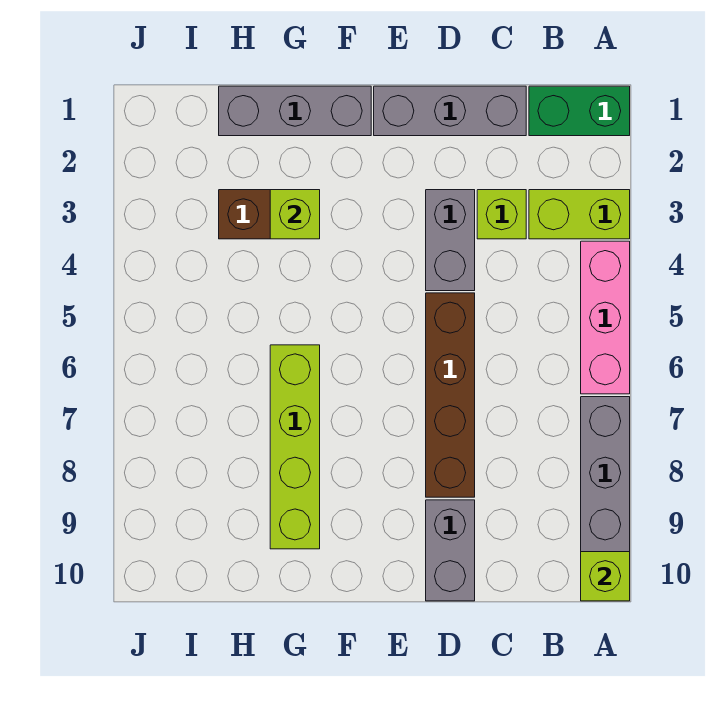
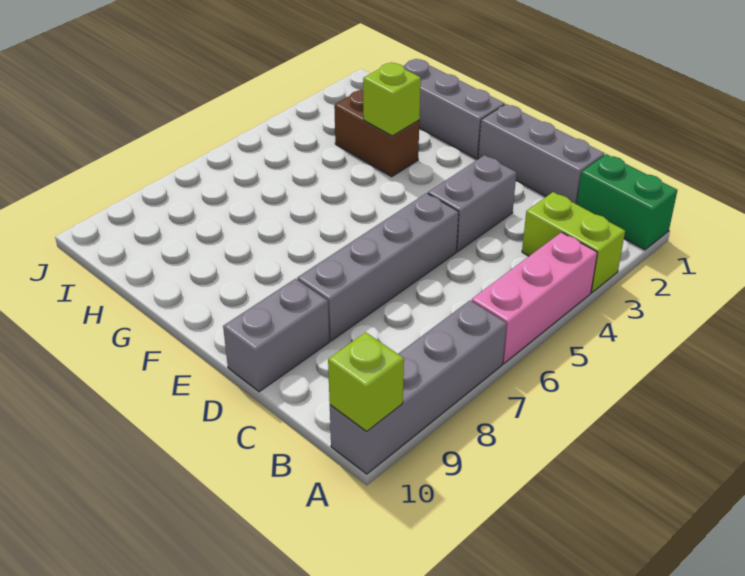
lime 1x1 brick [477,190,526,239] -> none
brown 1x4 brick [426,293,475,497] -> grey 1x4 brick [297,193,459,341]
lime 1x4 brick [270,345,320,549] -> none

